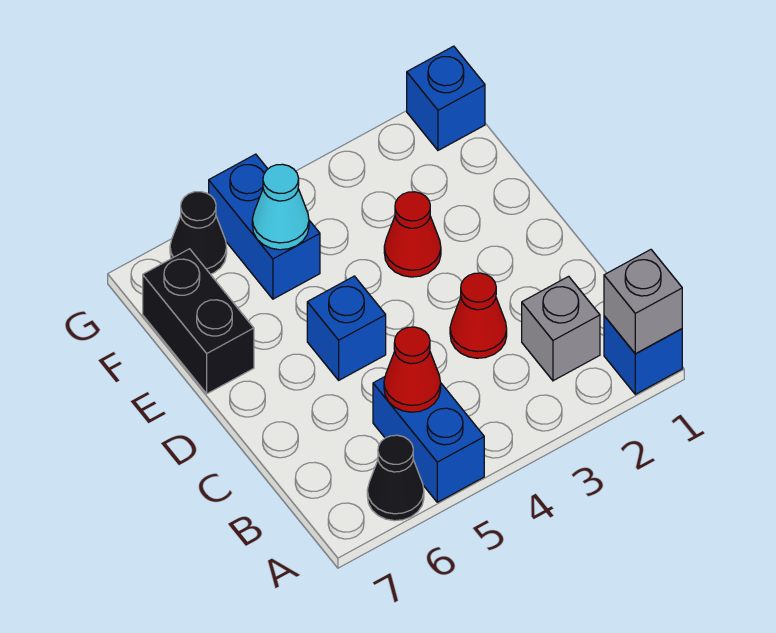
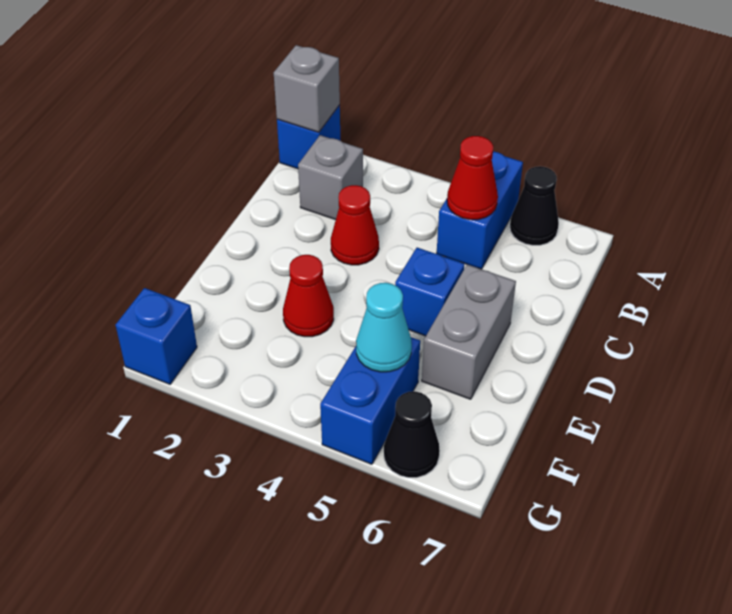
none -> grey 1x2 brick [422,265,516,399]
black 1x2 brick [143,249,254,394] -> none

